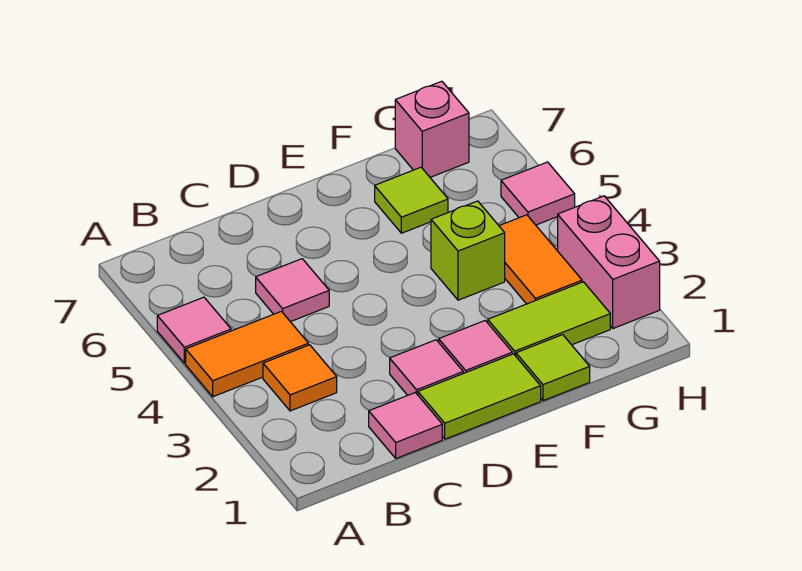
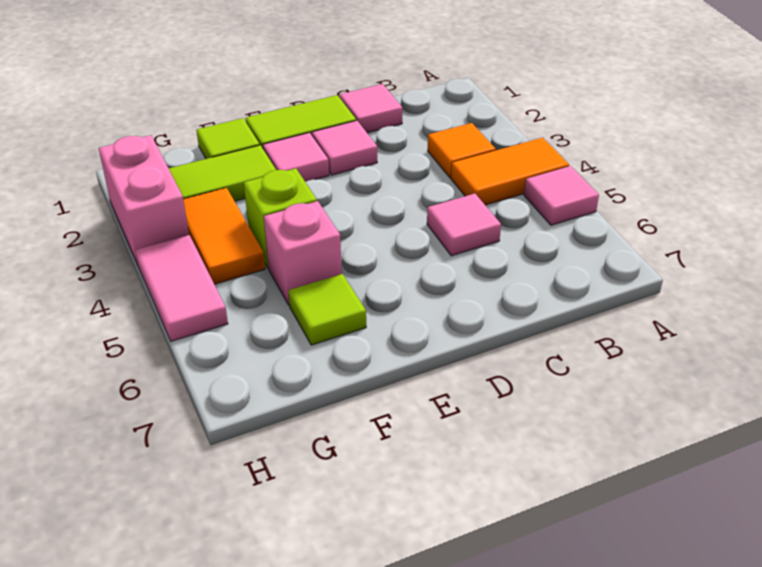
pink 1x1 brick [395,81,469,177] -> pink 1x1 brick moved to [264,201,342,305]
pink 1x1 tile [501,162,575,225] -> pink 1x2 tile [135,235,228,341]

